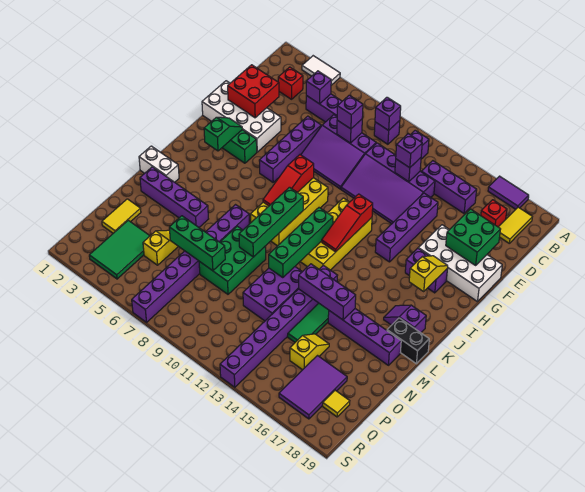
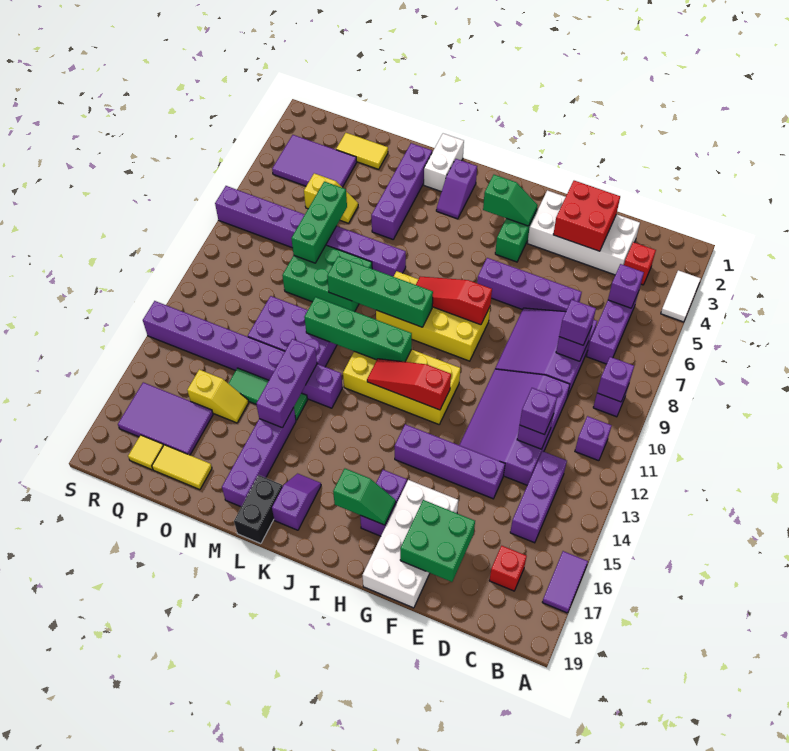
yellow 1x2 tile [499,207,532,243] -> yellow 1x2 tile moved to [152,445,212,490]
white 2x4 brick [202,81,281,152] -> white 2x4 brick turned to [527,190,640,275]
yellow 1x2 slope [409,256,448,292] -> green 1x2 slope [333,469,396,525]
none -> purple 1x2 slope [436,159,477,219]
green 2x3 tile [89,220,150,279] -> purple 2x3 tile [272,135,357,187]

